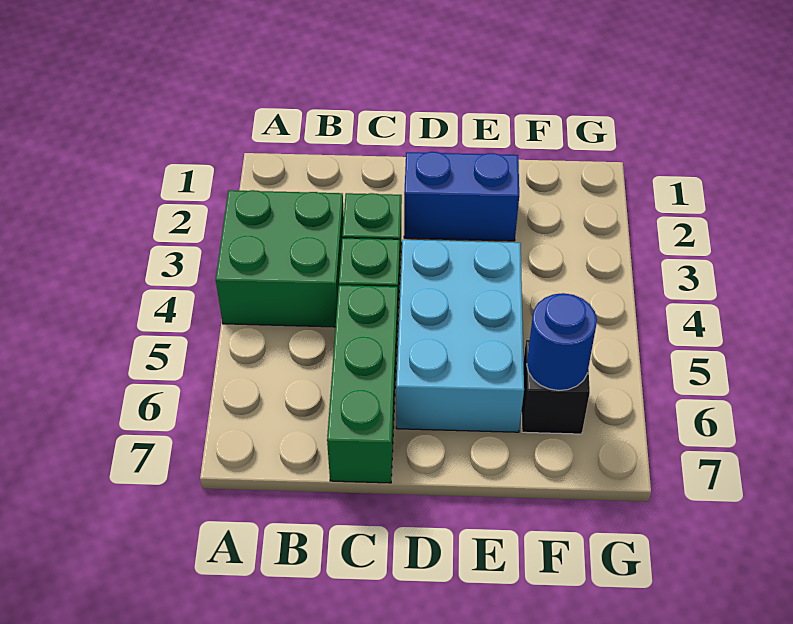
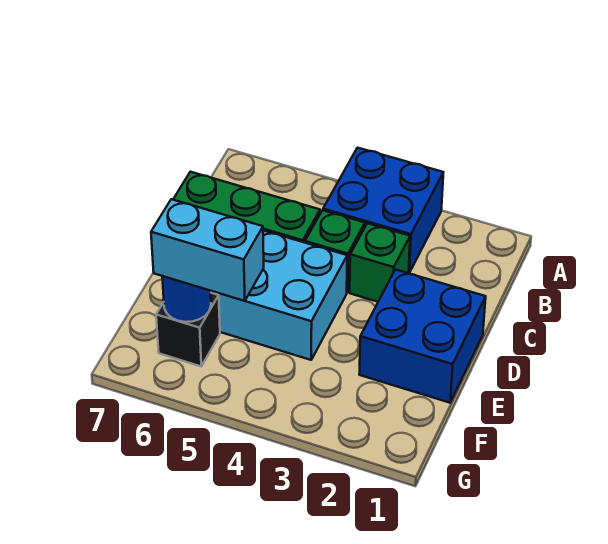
green 2x2 brick [216,190,344,327] -> blue 2x2 brick [323,148,444,273]
blue 1x2 brick [404,152,519,241] -> blue 2x2 brick [359,270,486,403]
none -> cyan 1x2 brick [151,199,264,301]

